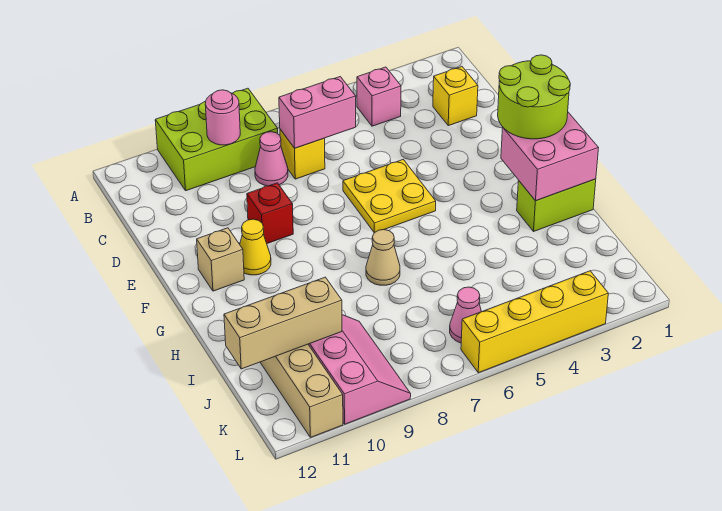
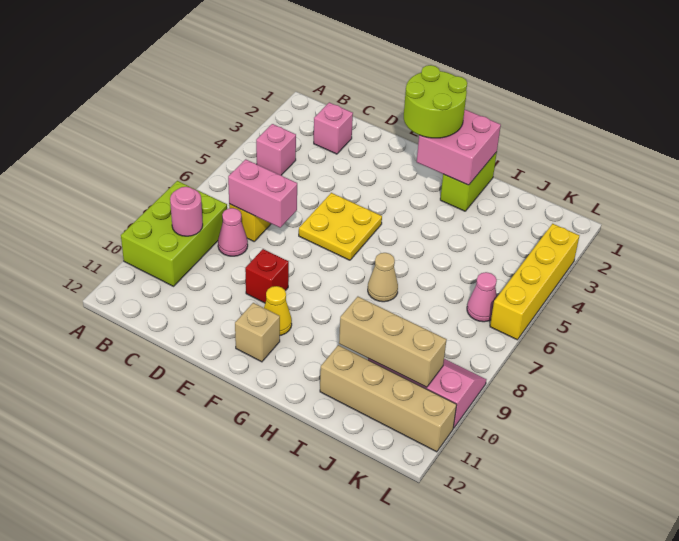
yellow 1x1 brick [433,67,478,126] -> pink 1x1 brick [314,102,353,154]
pink 1x2 brick [279,77,356,148] -> pink 1x2 brick turned to [228,159,297,228]
tan 1x3 brick [224,277,342,369] -> tan 1x3 brick turned to [339,297,447,387]

